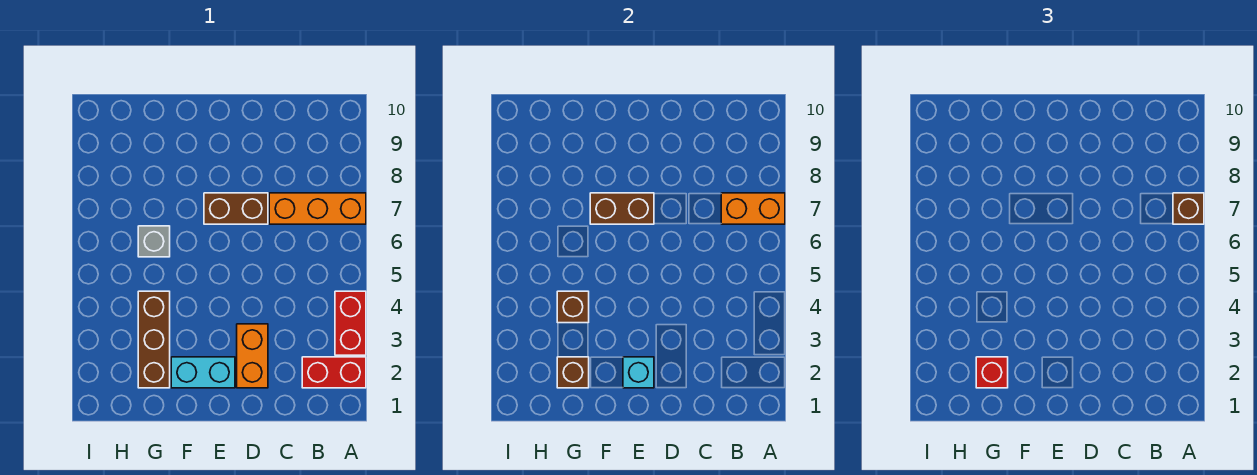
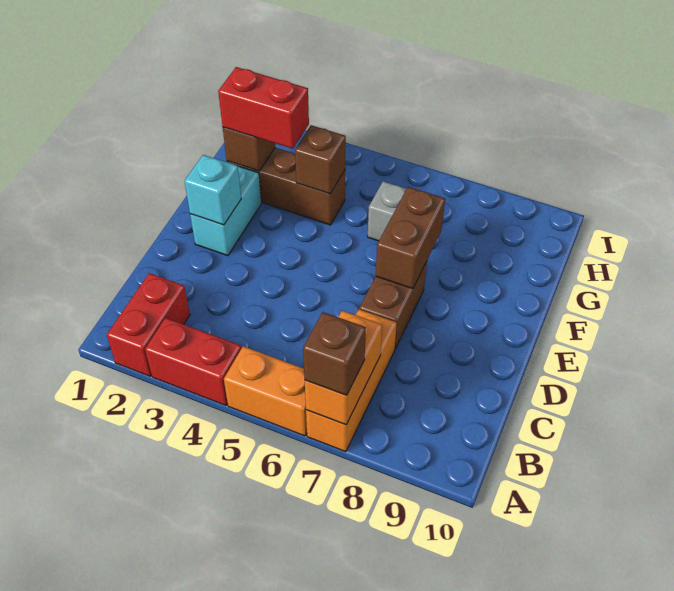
orange 1x2 brick [237,324,268,388] -> orange 1x2 brick moved to [224,346,307,436]
red 1x1 brick [976,357,1008,388] -> red 1x2 brick [218,67,309,149]

